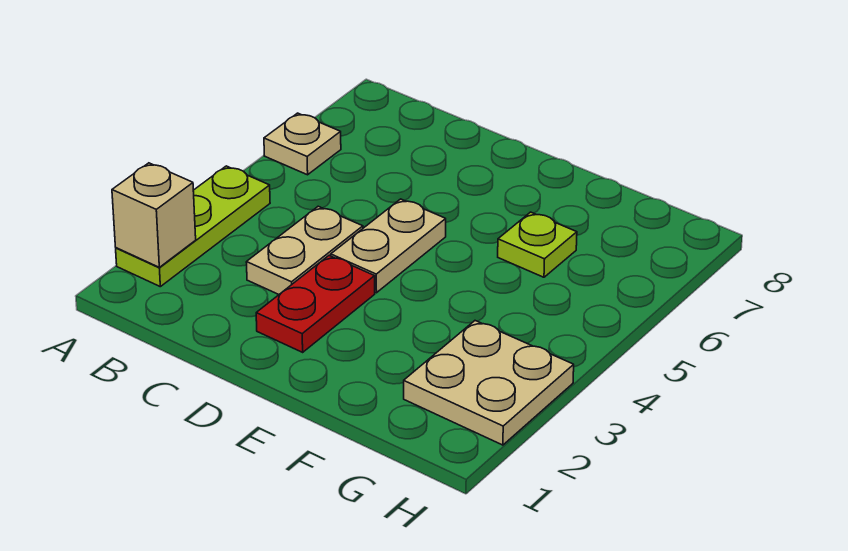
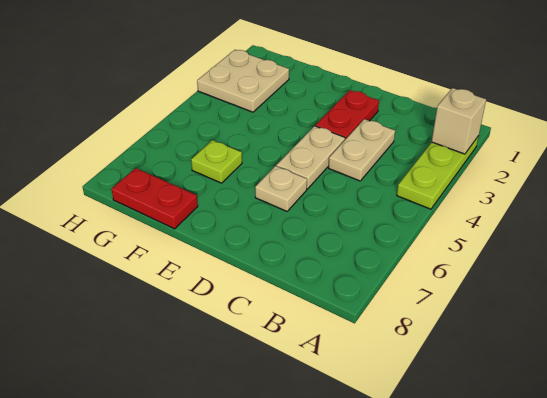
tan 1x1 plate [264,113,341,175] -> tan 1x1 plate moved to [255,166,307,211]
none -> red 1x2 plate [111,168,198,229]

